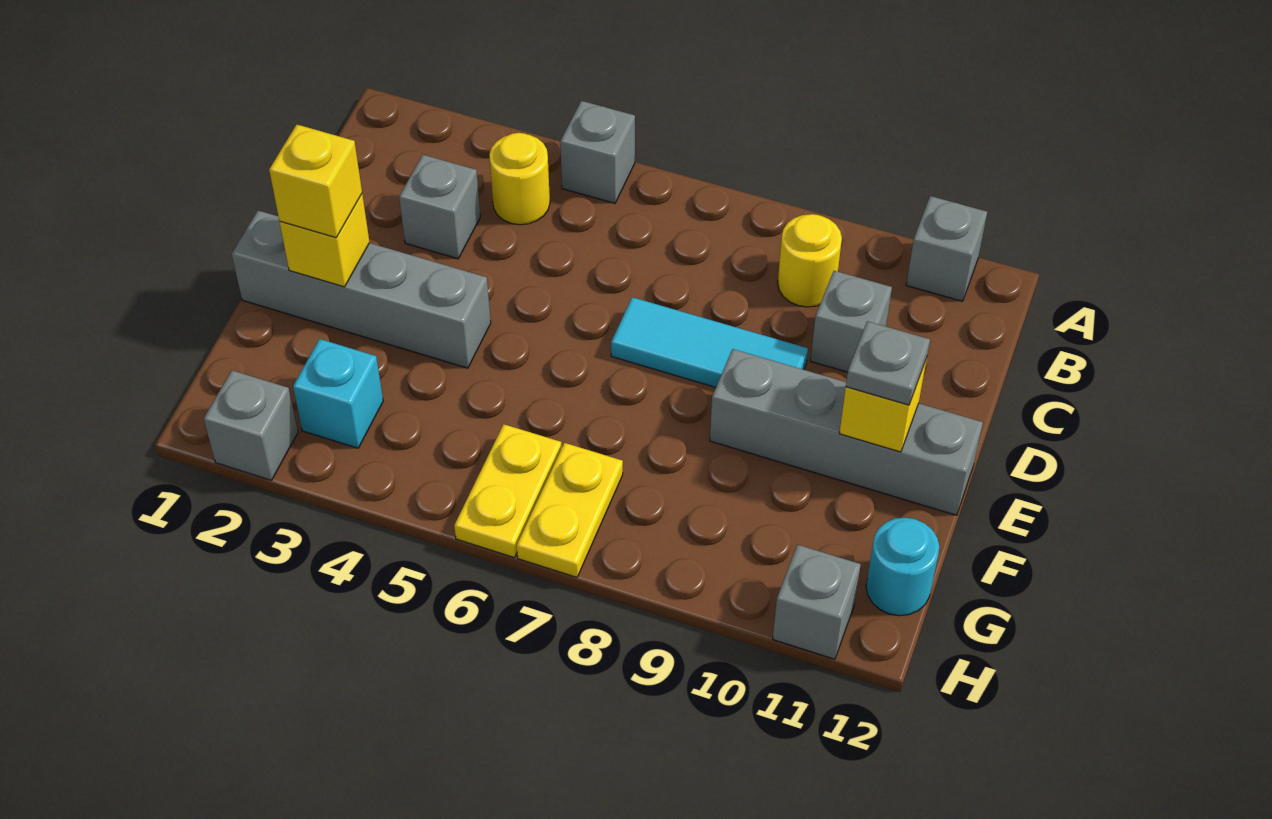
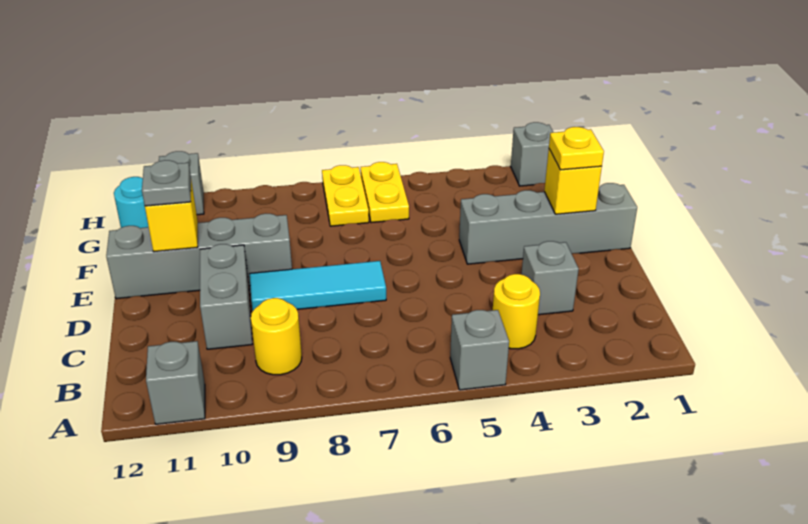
grey 1x1 brick [811,271,892,372] -> grey 1x2 brick [200,244,252,349]
yellow 1x1 brick [269,125,362,238] -> yellow 1x1 plate [549,127,604,170]
cyan 1x1 brick [293,339,383,448] -> none

